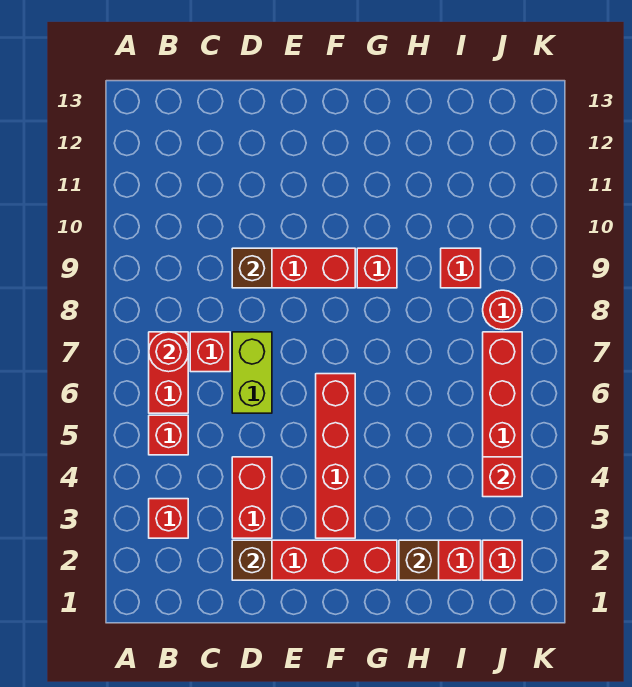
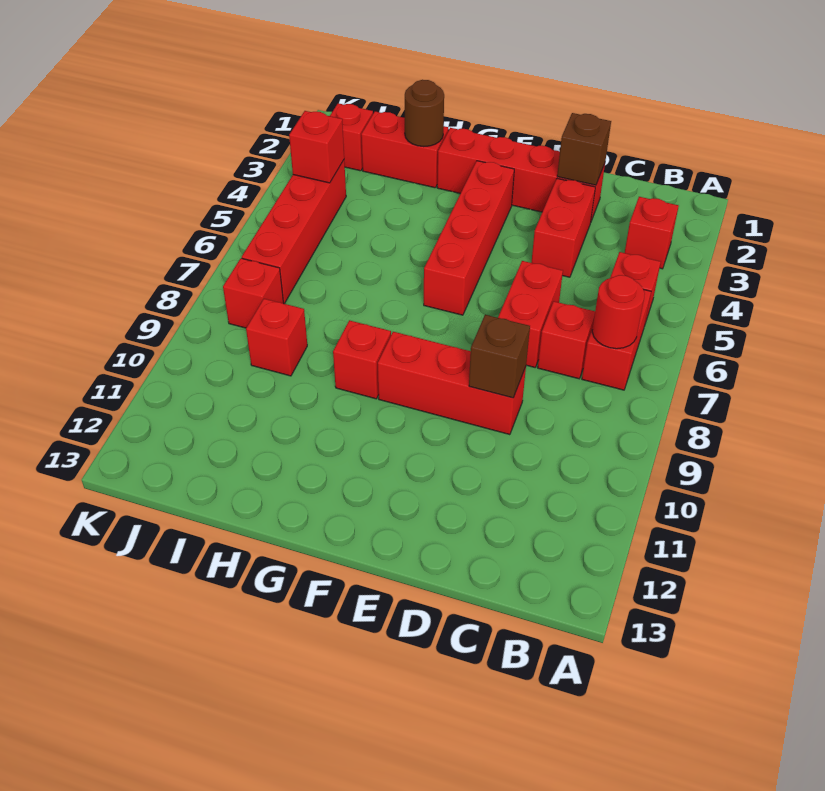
lime 1x2 brick [232,332,272,413] -> red 1x2 brick [498,261,563,367]
brown 1x1 brick [399,540,439,580] -> brown 1x1 round brick [405,80,444,147]
red 1x1 round brick [483,290,522,330] -> red 1x1 brick [223,258,284,328]

